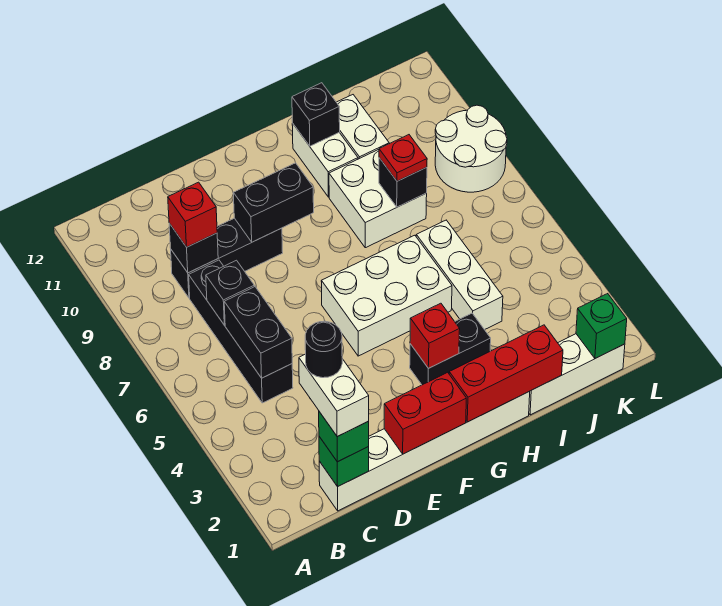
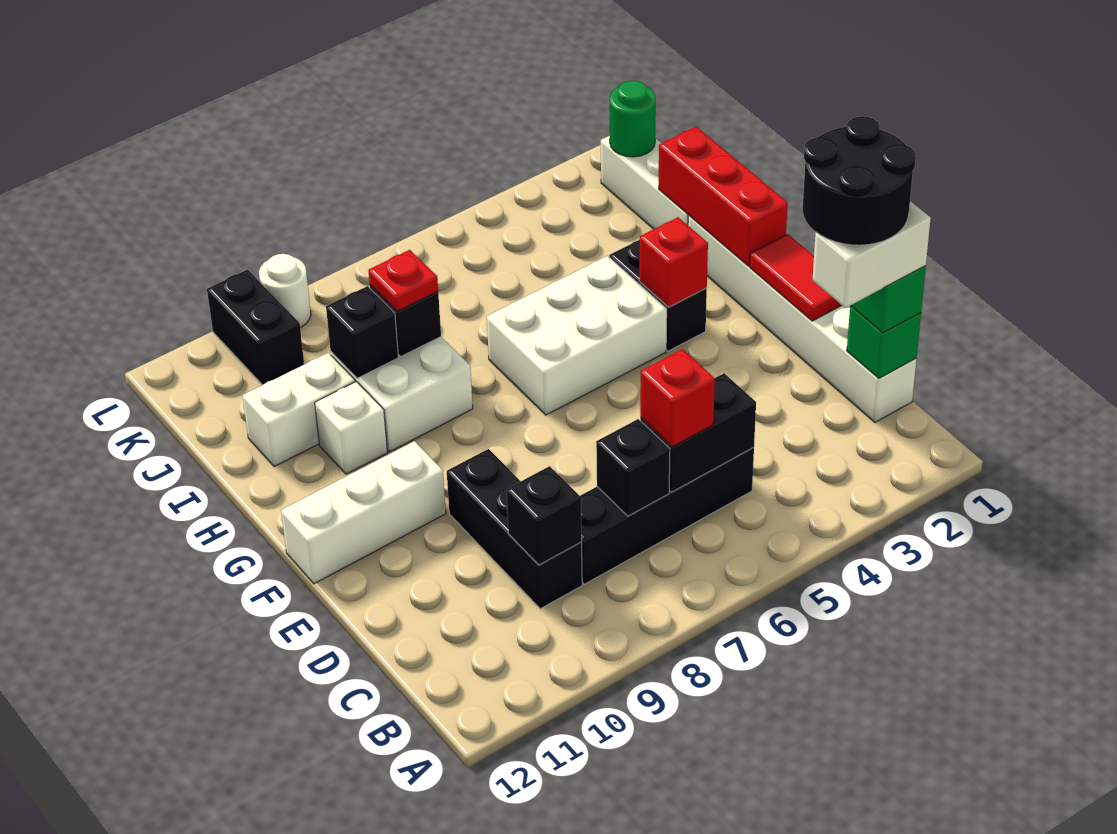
black 1x1 round brick [305,321,342,378] -> black 2x2 round brick [803,116,916,245]
red 1x1 brick [168,182,217,247] -> red 1x1 brick moved to [640,349,715,447]
red 1x2 brick [384,372,466,454] -> red 1x2 tile [750,234,842,321]
black 1x2 brick [233,163,314,242] -> black 1x2 brick moved to [207,270,304,385]
white 2x3 brick [321,235,452,356] -> white 2x3 brick turned to [487,256,667,415]
white 1x2 brick [292,123,358,197] -> white 1x1 brick [315,382,387,474]
black 1x1 brick [292,83,340,146] -> black 1x1 brick moved to [326,286,398,378]
white 1x3 brick [416,220,503,330] -> white 1x3 brick moved to [281,441,446,584]
green 1x1 brick [576,294,627,358] -> green 1x1 round brick [610,81,656,157]
white 2x2 round brick [435,105,507,192] -> white 1x1 round brick [259,254,311,328]

